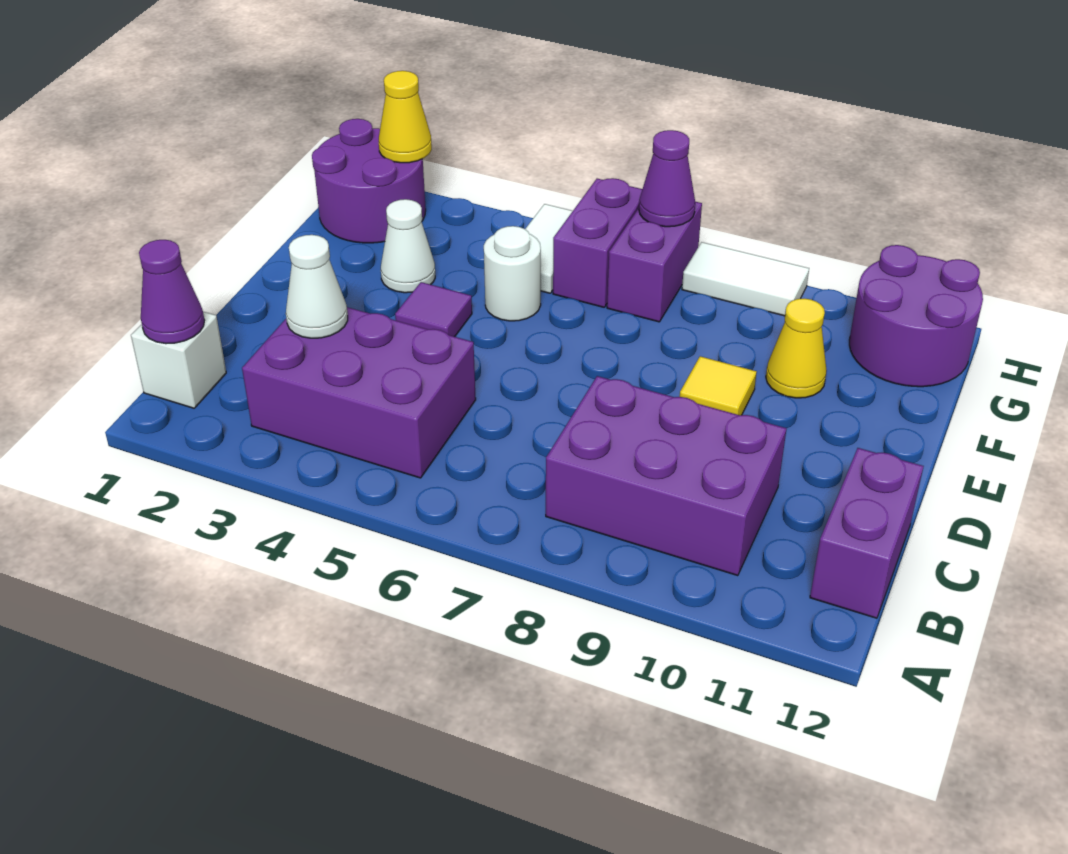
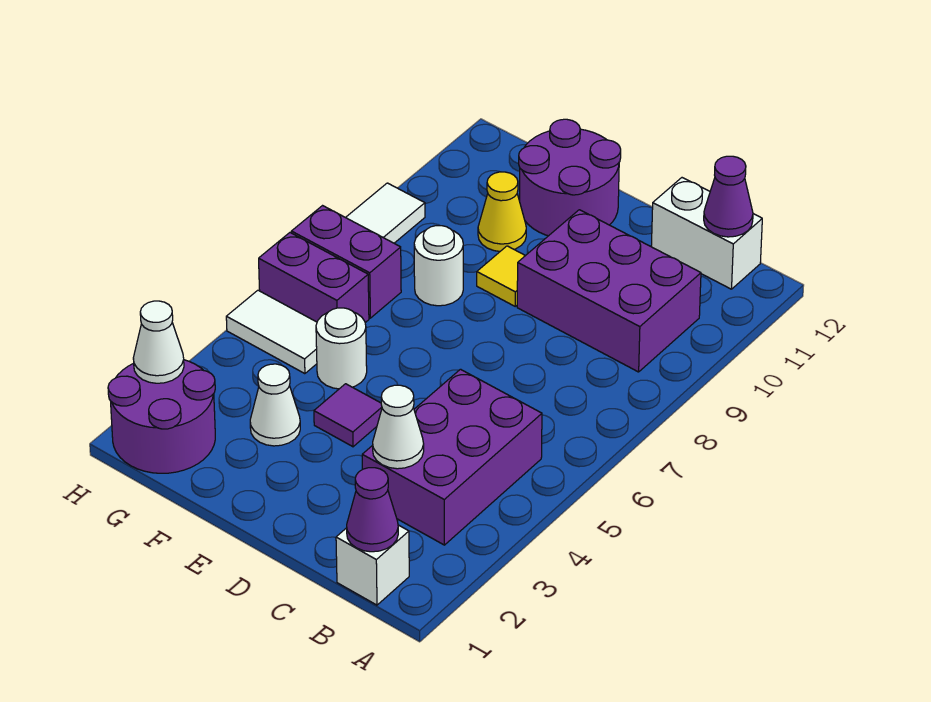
purple 2x3 brick [546,376,787,576] -> purple 2x3 brick turned to [517,210,701,372]
purple 1x2 brick [810,448,924,618] -> white 1x2 brick [651,178,762,289]
none -> white 1x1 round brick [414,226,463,306]
purple 2x2 round brick [849,245,983,387] -> purple 2x2 round brick moved to [519,119,621,236]
yellow 1x1 cone [379,71,432,163] -> white 1x1 cone [133,301,184,383]
purple 1x1 cone [639,130,695,227] -> purple 1x1 cone moved to [704,156,753,237]

